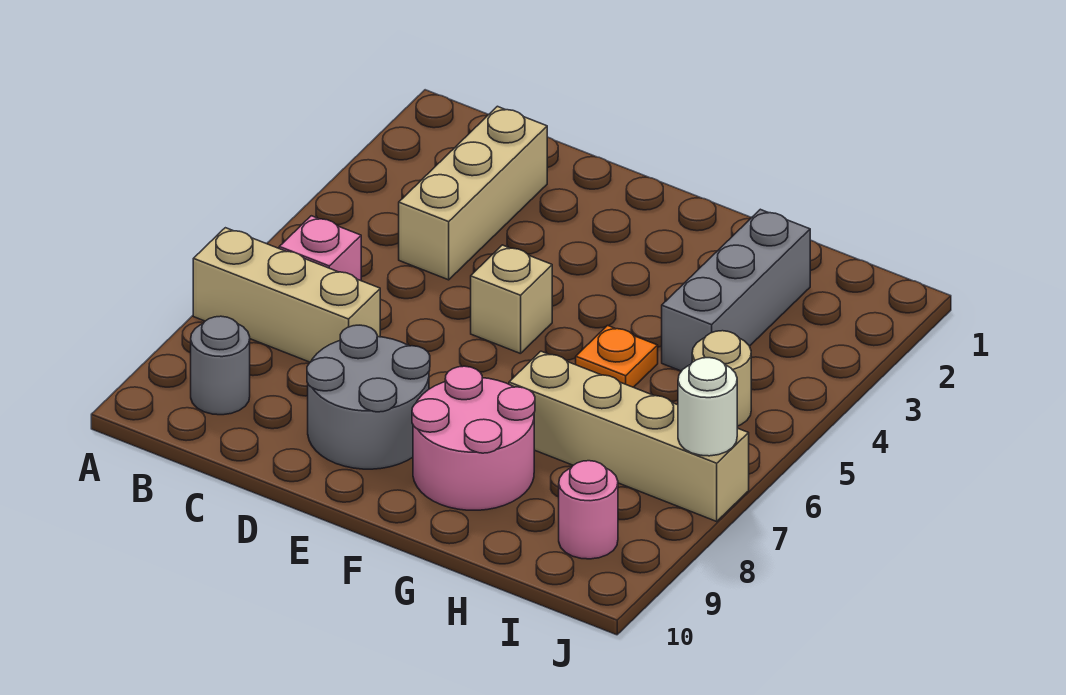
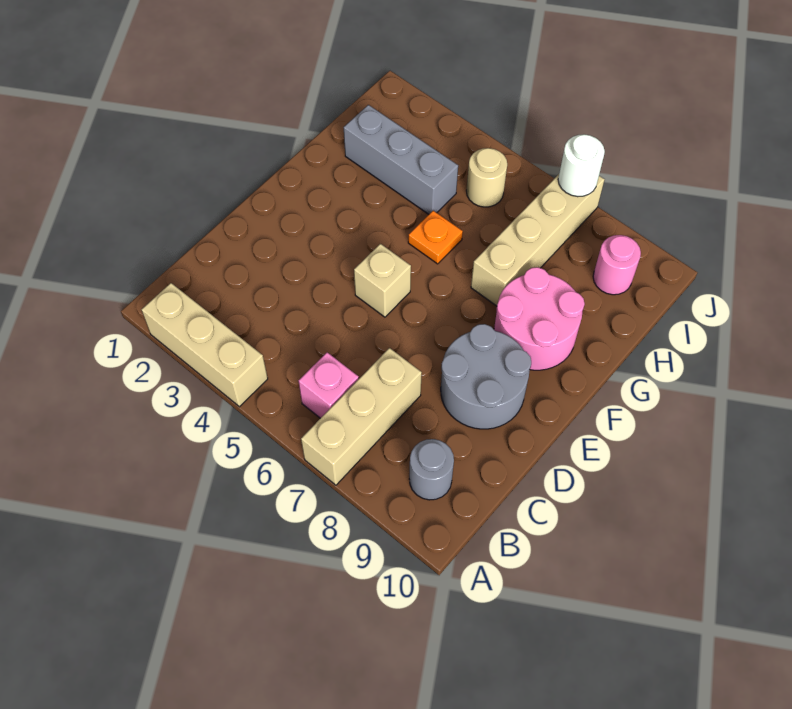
tan 1x3 brick [399,106,547,280] -> tan 1x3 brick moved to [141,283,268,407]

